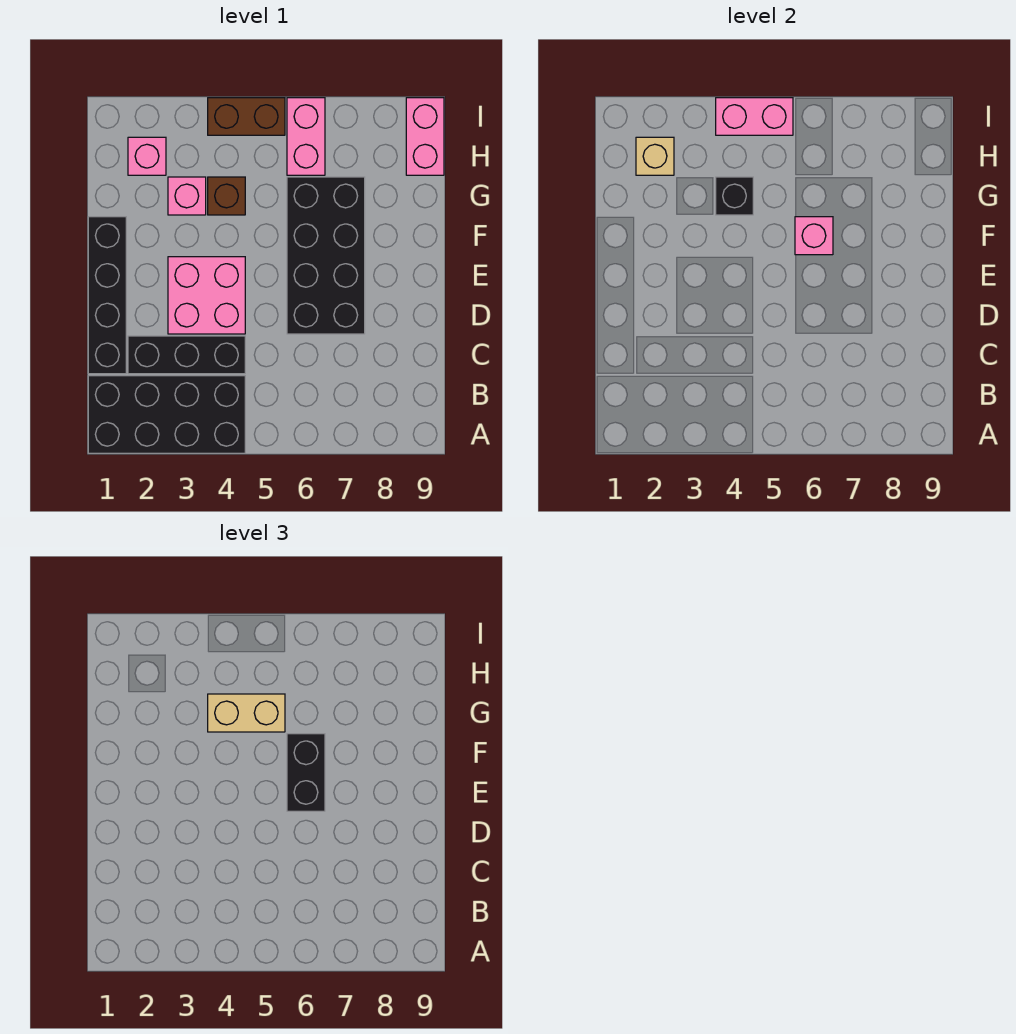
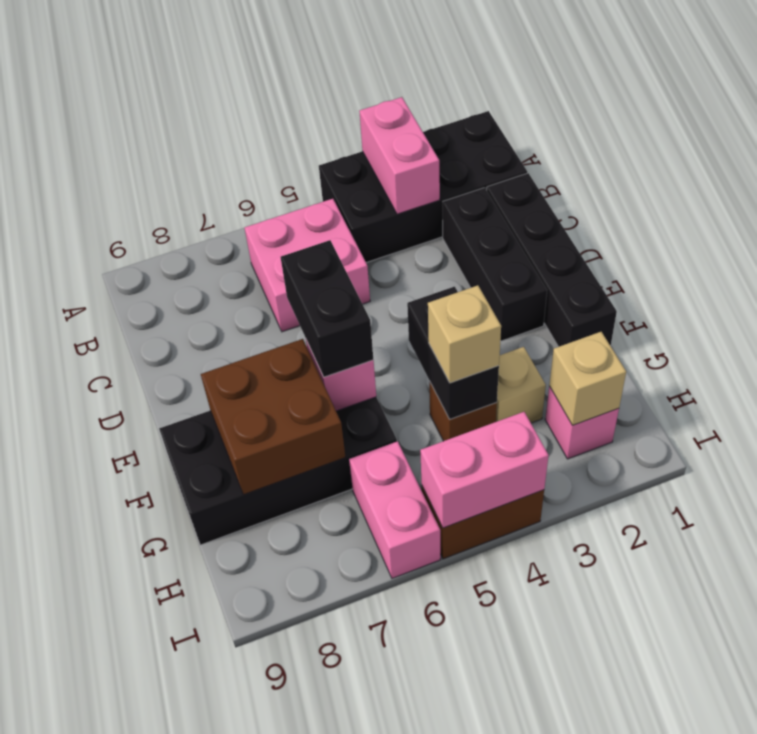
black 1x3 brick [128,336,245,374] -> black 1x3 brick turned to [443,188,547,341]
pink 2x2 brick [168,257,245,334] -> pink 2x2 brick moved to [245,199,370,332]
black 2x4 brick [287,177,365,334] -> black 2x4 brick turned to [159,397,397,545]
none -> brown 2x2 brick [201,339,345,495]
pink 1x1 brick [168,177,206,215] -> tan 1x1 brick [496,347,546,423]
black 1x1 brick [716,177,753,215] -> black 1x2 brick [407,287,499,419]
tan 1x2 brick [208,694,285,732] -> tan 1x1 brick [428,285,501,383]
pink 1x2 brick [406,98,444,175] -> pink 1x2 brick moved to [359,97,440,214]

